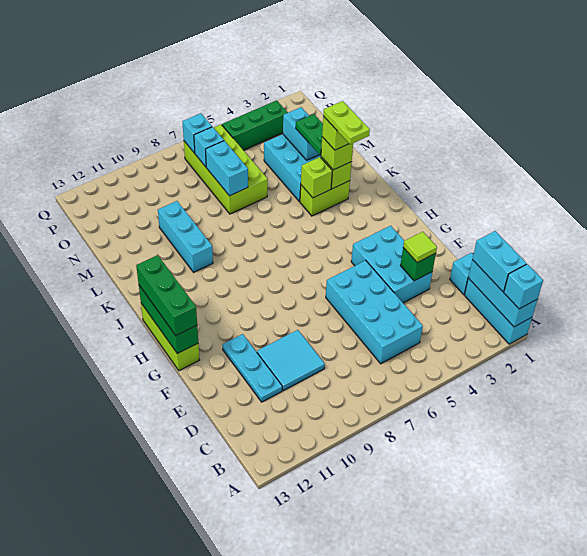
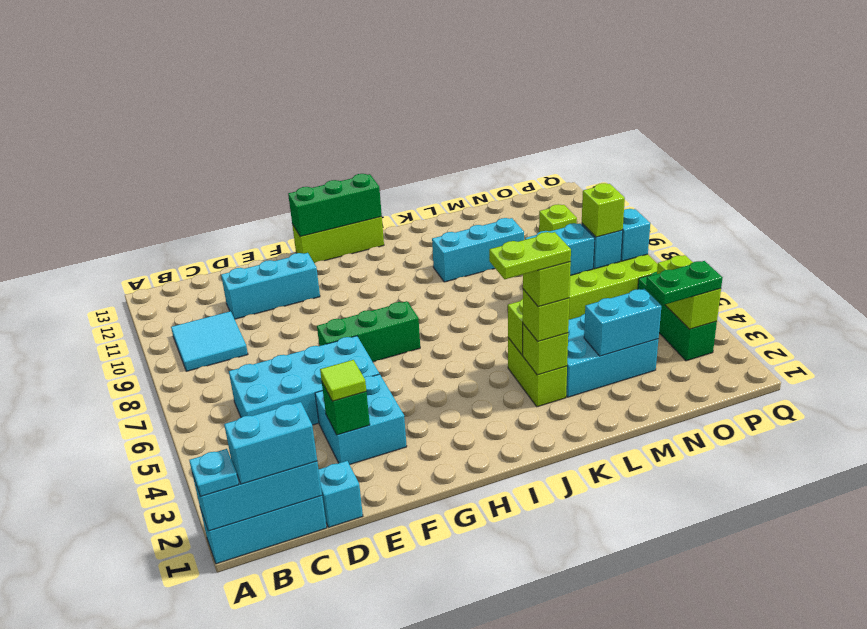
cyan 1x1 brick [504,264,543,309] -> cyan 1x1 plate [189,449,239,497]
cyan 2x2 tile [257,330,325,391] -> cyan 2x2 tile moved to [171,311,248,371]
cyan 1x3 plate [223,334,282,402] -> cyan 1x3 brick [221,253,320,319]
cyan 2x3 brick [351,226,432,303] -> cyan 2x2 brick [315,374,407,465]
green 1x3 brick [136,255,197,335] -> green 1x3 brick moved to [317,301,420,362]
green 1x2 plate [296,114,323,155] -> green 1x2 plate moved to [646,261,723,305]
none -> lime 1x1 brick [582,183,625,237]
none -> lime 1x1 brick [539,204,577,232]
none -> lime 1x2 brick [657,255,721,329]

